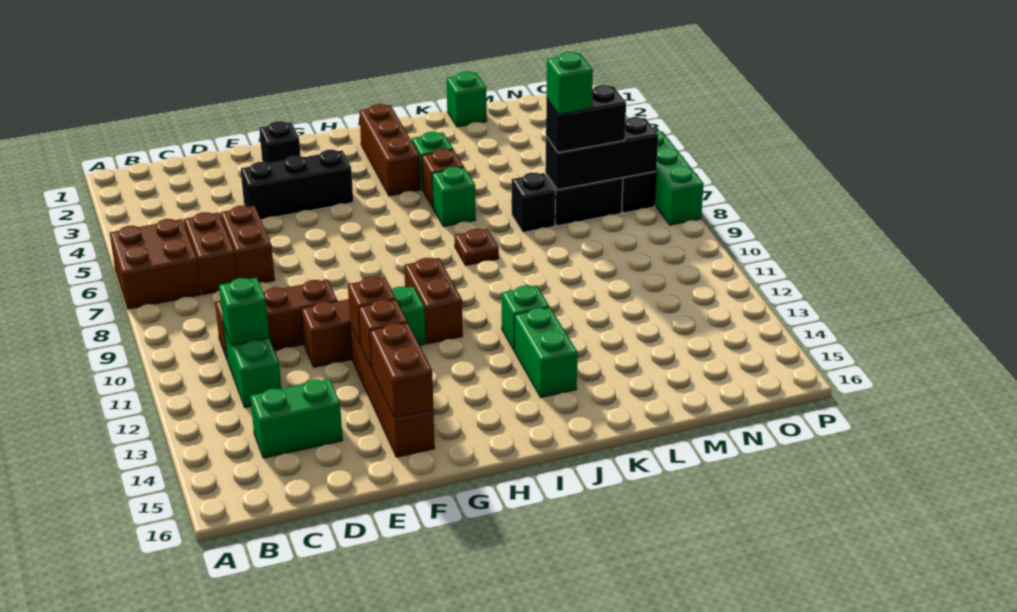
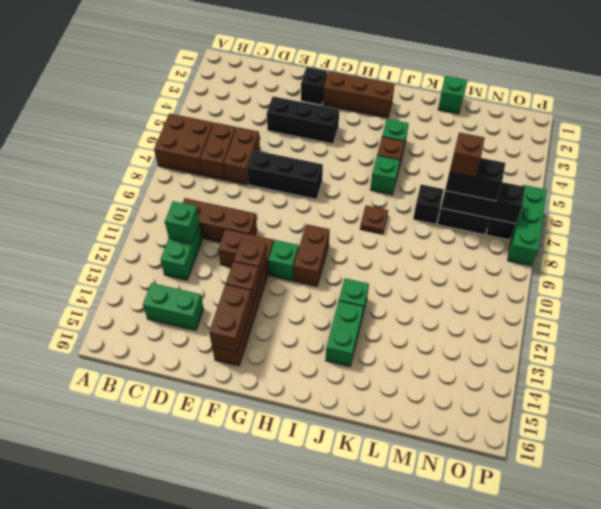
none -> black 1x3 brick [247,150,323,199]
brown 1x3 brick [359,104,421,196] -> brown 1x3 brick turned to [323,71,395,118]
green 1x1 brick [546,52,593,114] -> brown 1x1 brick [450,132,485,177]

